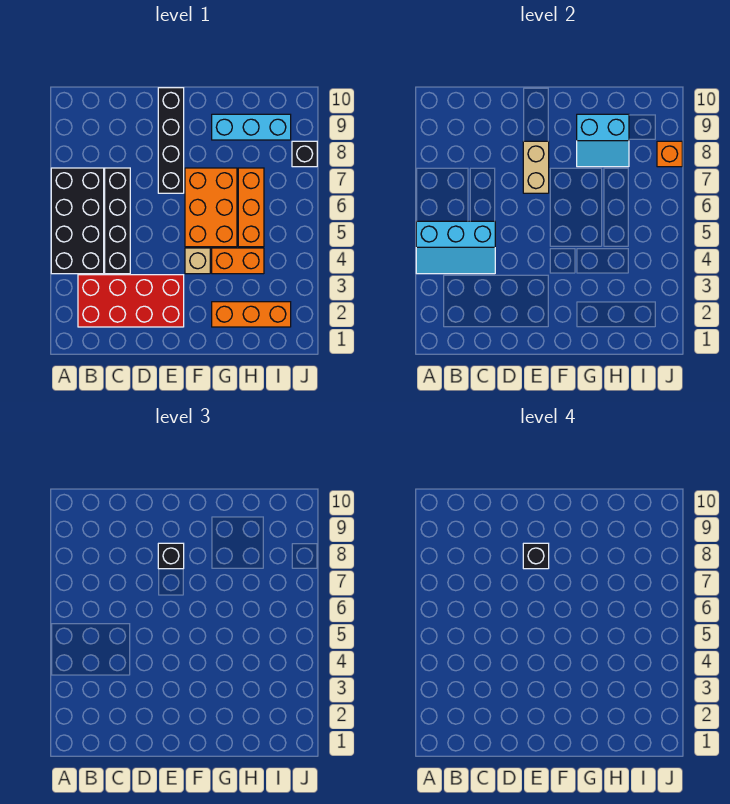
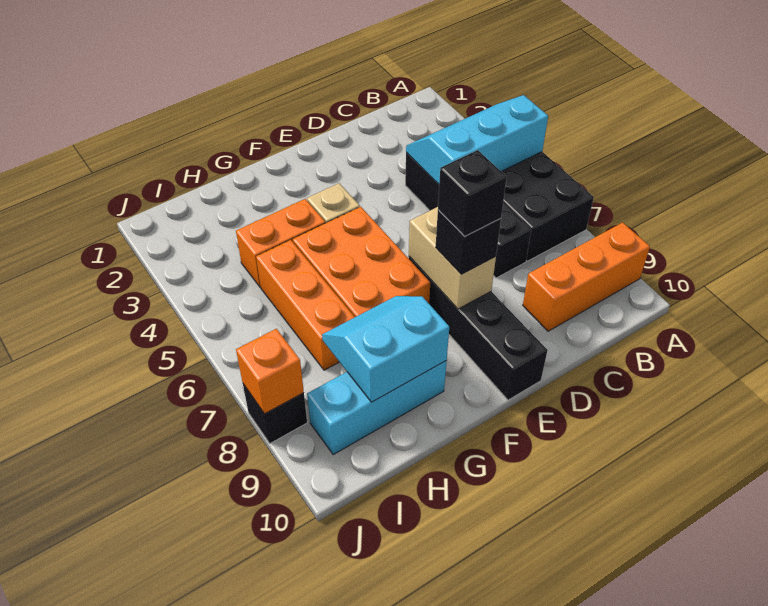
red 2x4 brick [78,275,184,327] -> none
orange 1x3 brick [212,302,291,327] -> orange 1x3 brick moved to [523,222,650,331]

